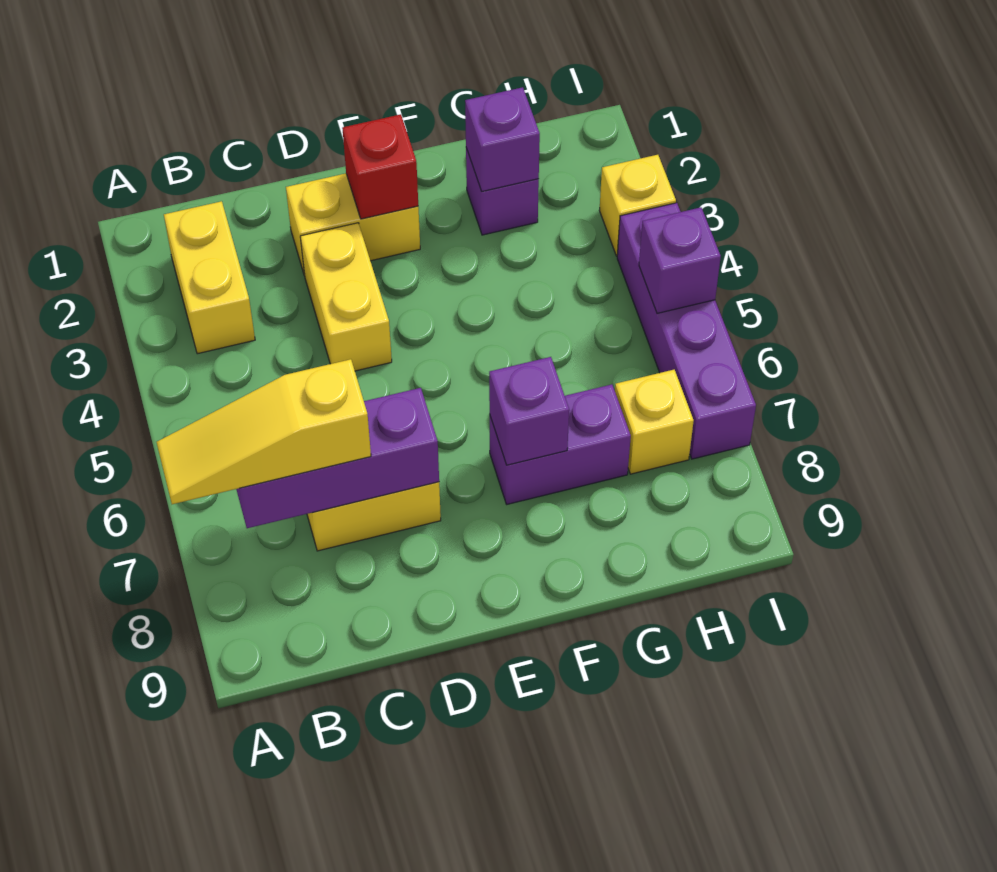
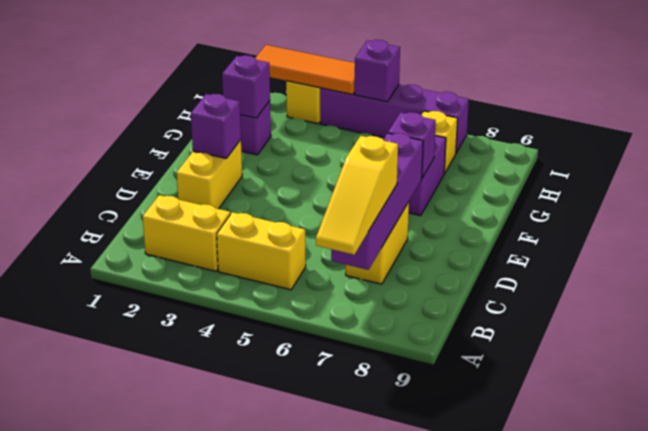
purple 1x3 brick [236,388,439,528] -> purple 1x4 brick [331,133,423,270]
yellow 1x2 brick [300,223,392,371] -> yellow 1x2 brick moved to [217,212,306,290]
red 1x1 brick [342,114,418,219] -> purple 1x1 brick [191,94,241,158]
none -> orange 1x3 tile [255,45,355,95]

